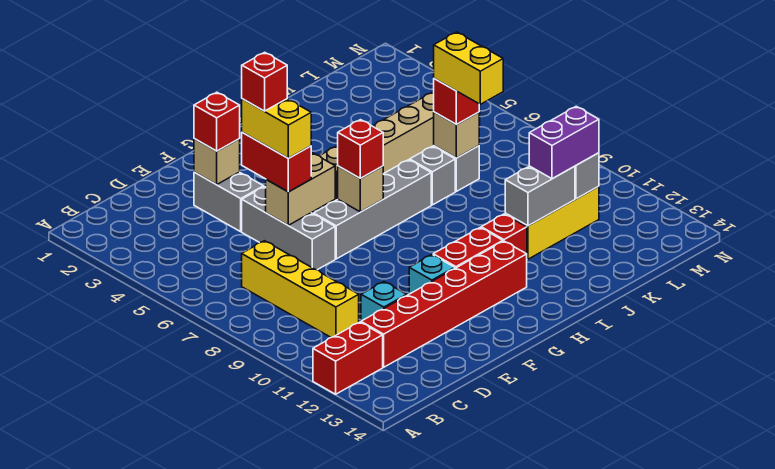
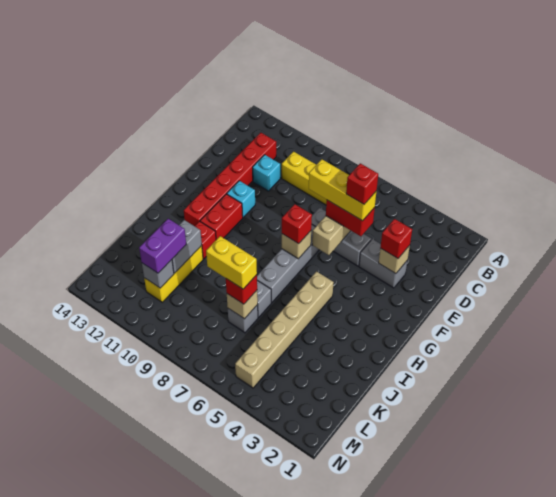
red 1x2 brick [313,322,383,394] -> none
yellow 1x2 brick [242,99,311,158] -> yellow 1x3 brick [309,159,376,221]

